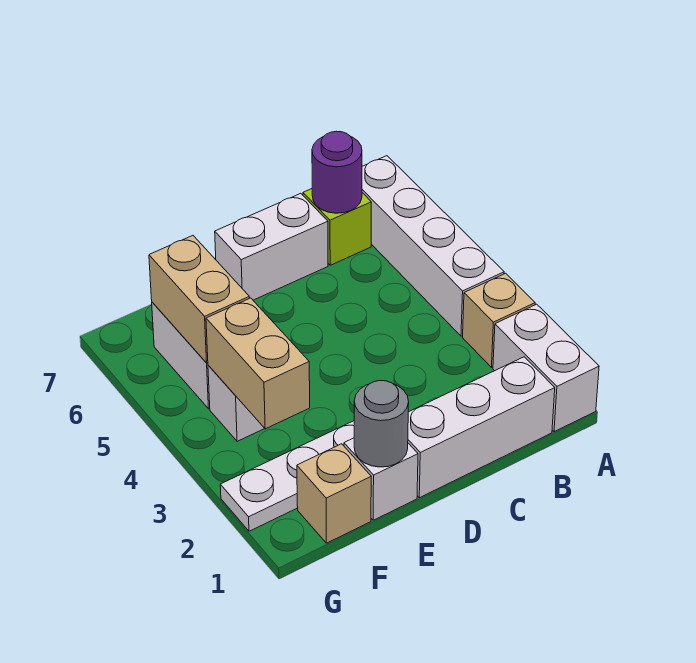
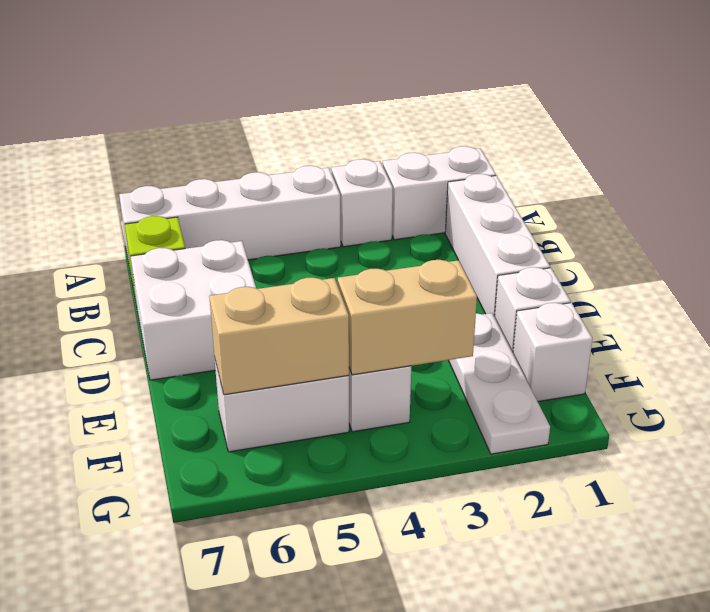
tan 1x1 brick [463,273,535,367] -> white 1x1 brick [331,159,393,247]
purple 1x1 round brick [312,131,362,213] -> none
white 1x2 brick [215,193,328,300] -> white 2x2 brick [131,240,256,380]
grey 1x1 round brick [354,381,409,467] -> none
tan 1x1 brick [297,444,371,543] -> white 1x1 brick [513,303,593,401]

